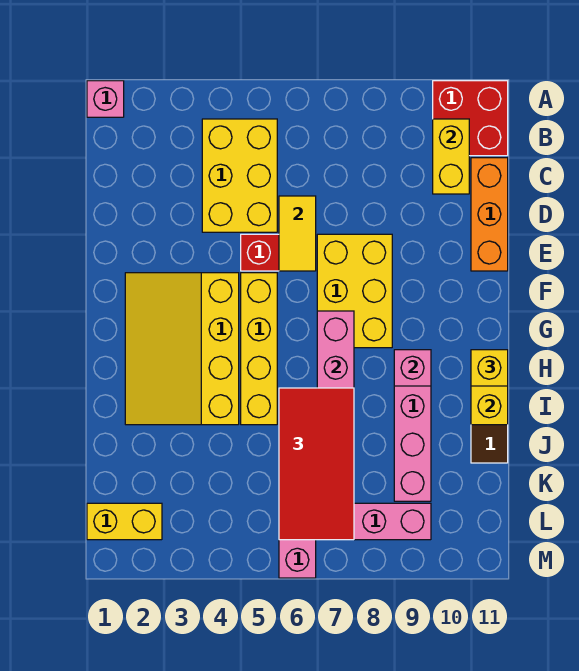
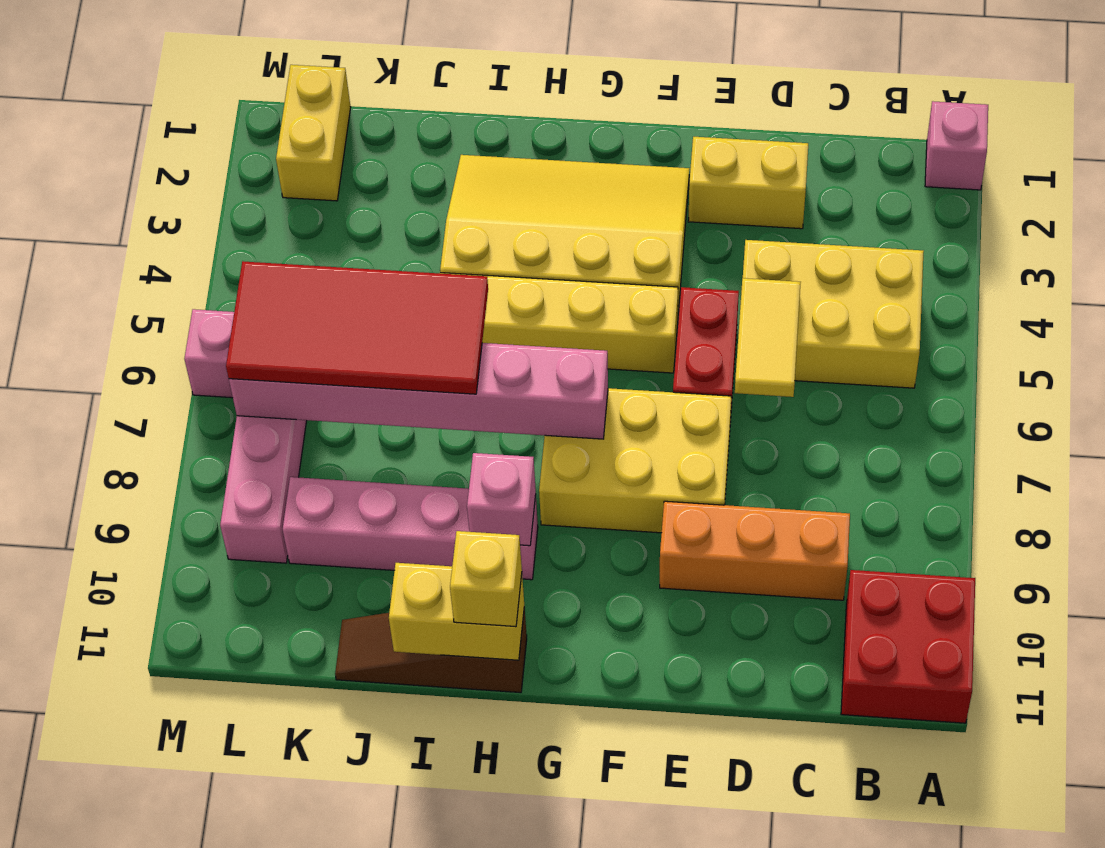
yellow 1x2 brick [433,119,469,194] -> yellow 1x2 brick moved to [688,137,808,229]
orange 1x3 brick [471,158,508,271] -> orange 1x3 brick moved to [660,501,850,600]
yellow 1x2 tile [279,196,316,271] -> yellow 1x2 tile turned to [735,278,801,397]

